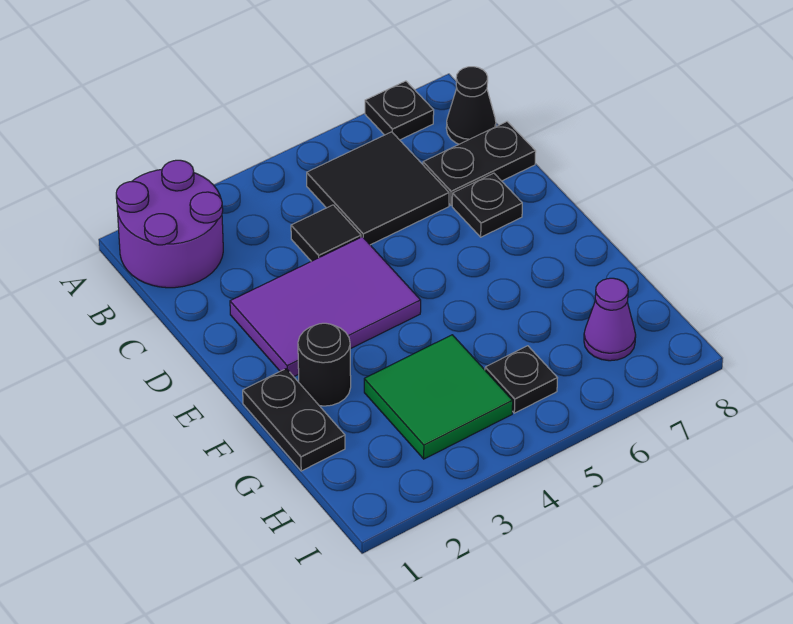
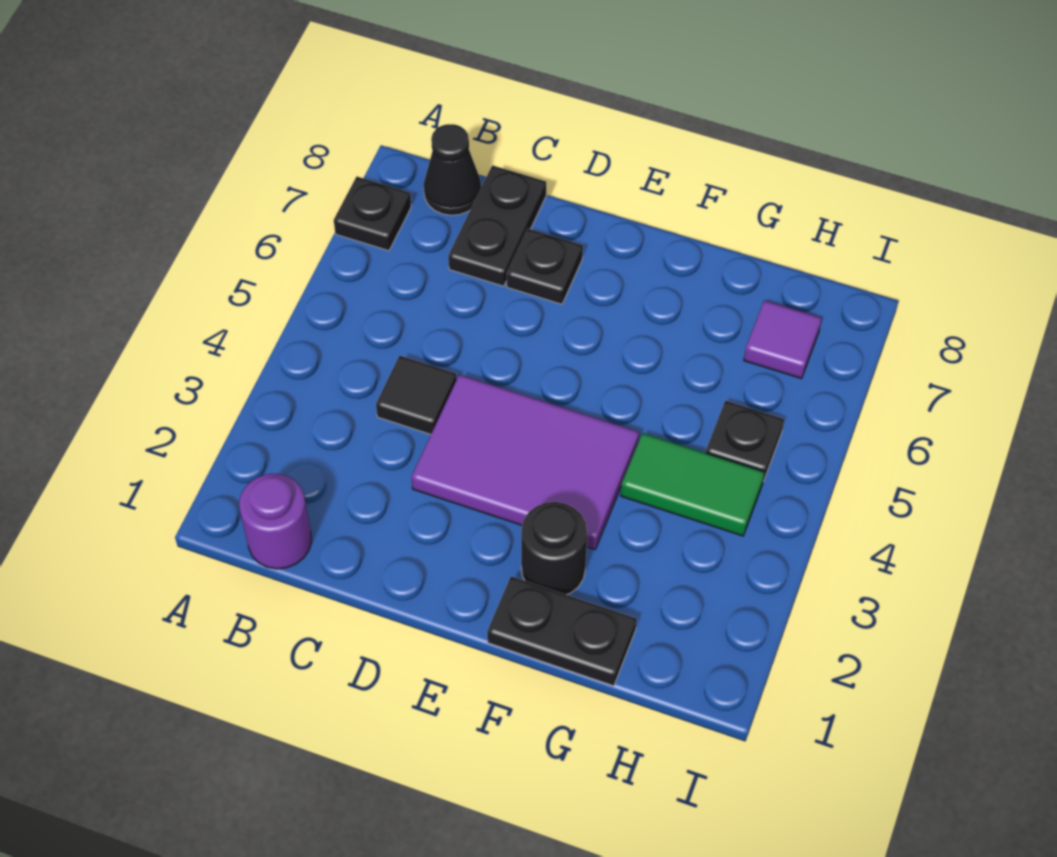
purple 2x2 round brick [116,160,223,288] -> purple 1x1 round brick [239,474,311,569]
black 2x2 tile [307,132,449,245] -> none
purple 2x3 tile [230,237,421,377] -> purple 2x3 tile turned to [411,374,639,549]
green 2x2 tile [364,335,513,459] -> green 1x2 tile [621,433,765,536]
purple 1x1 cone [584,278,636,361] -> purple 1x1 tile [744,300,822,379]

